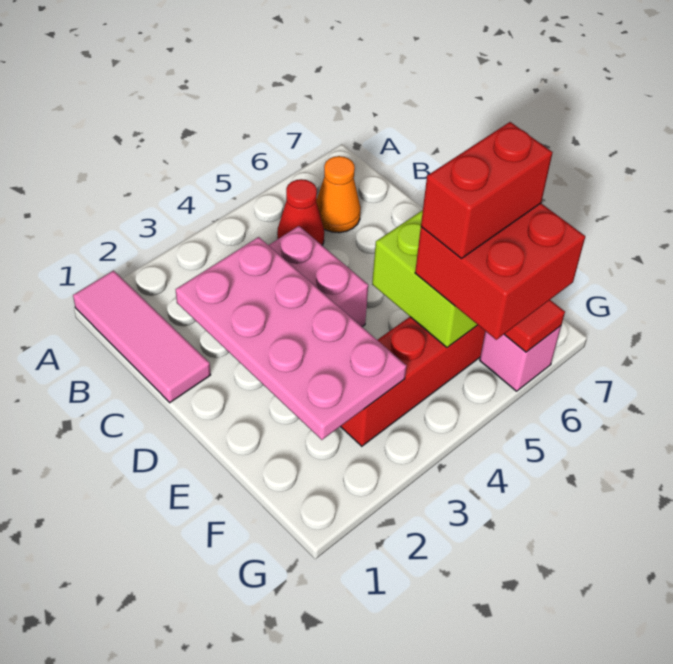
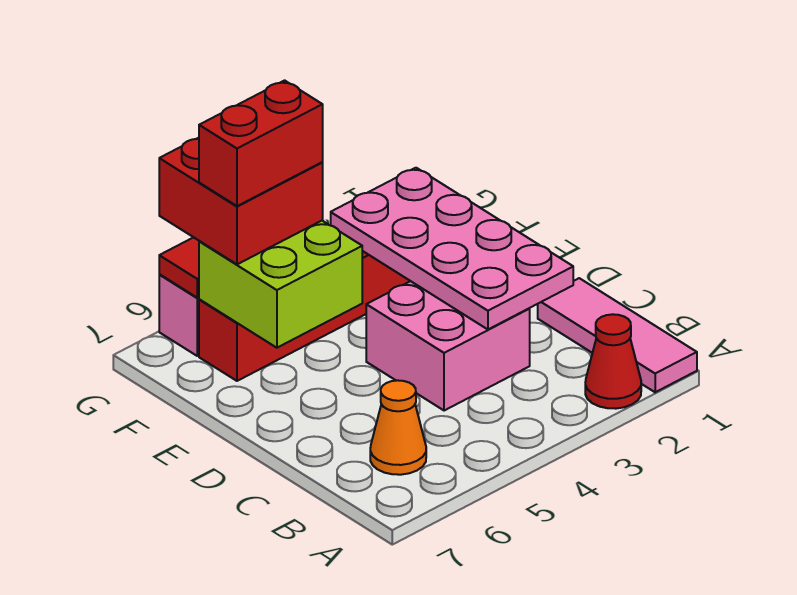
red 1x1 cone [277,179,324,245] -> red 1x1 cone moved to [585,314,641,409]

